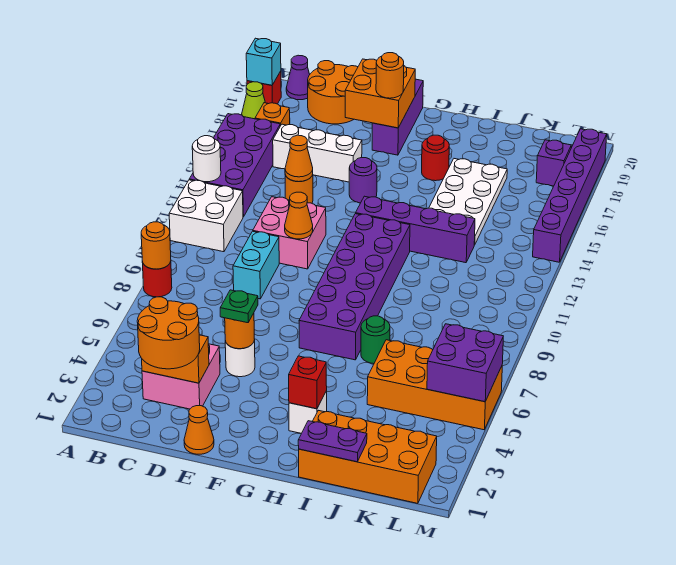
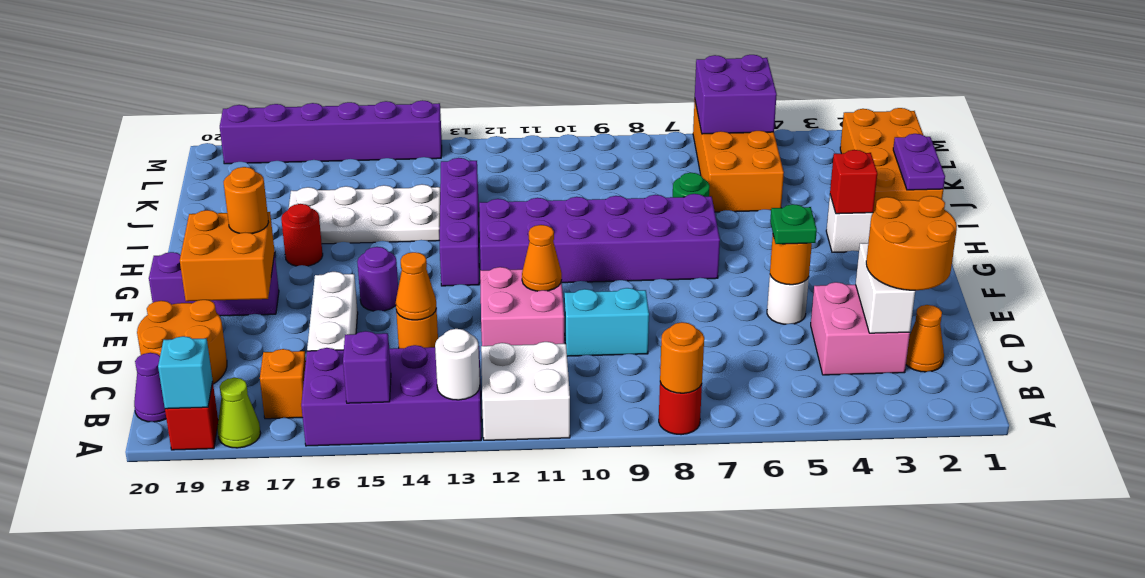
orange 1x2 brick [142,335,209,383] -> white 1x2 brick [856,243,915,333]
orange 1x1 cone [184,406,214,454] -> orange 1x1 cone moved to [906,305,944,372]
purple 1x1 brick [536,140,571,186] -> purple 1x1 brick moved to [343,331,391,403]

